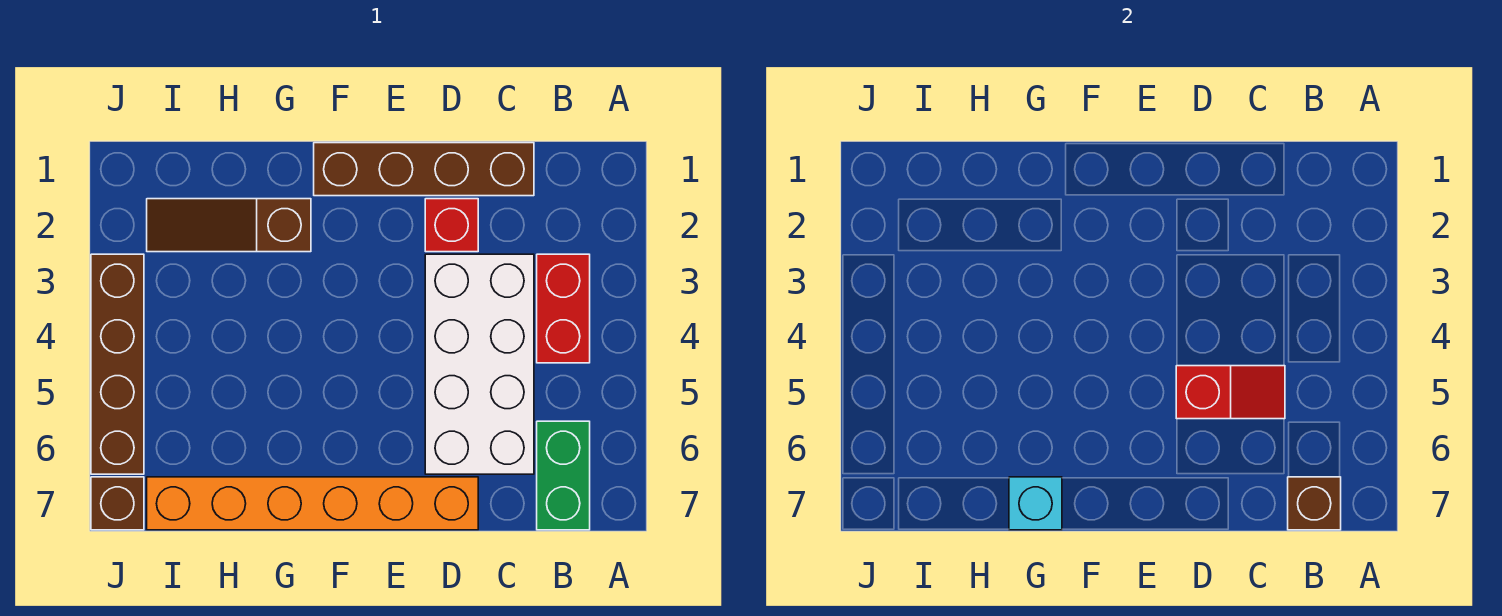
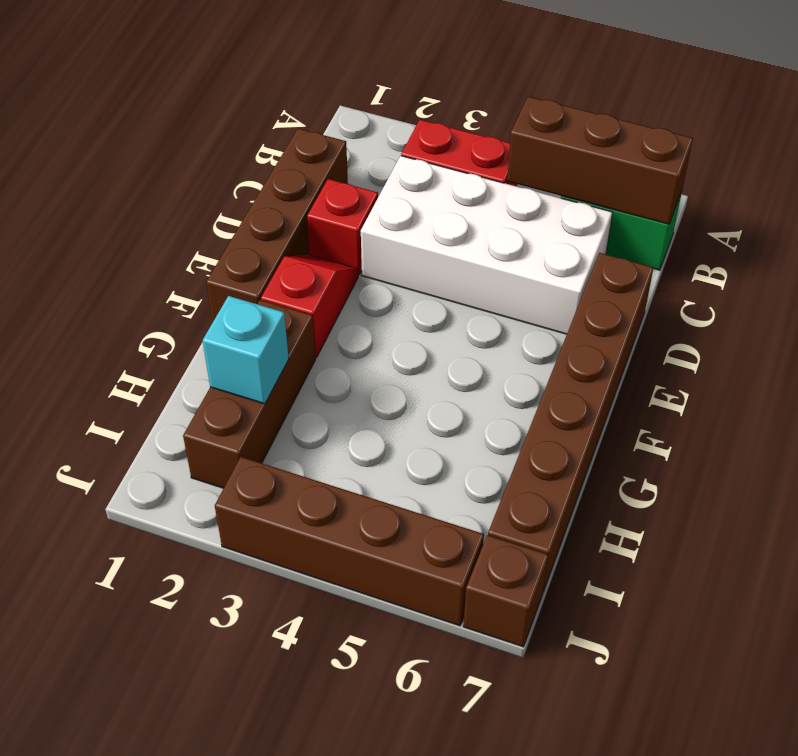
brown 1x1 brick [1288,477,1341,530] -> brown 1x3 brick [507,97,693,224]
red 1x2 slope [1176,366,1285,419] -> red 1x2 slope moved to [261,255,358,357]
orange 1x6 brick [147,477,478,530] -> brown 1x6 brick [488,253,653,592]
brown 1x3 slope [147,199,311,252] -> brown 1x3 brick [183,300,316,488]
cyan 1x1 brick [1009,477,1062,530] -> cyan 1x1 brick moved to [203,296,289,404]

